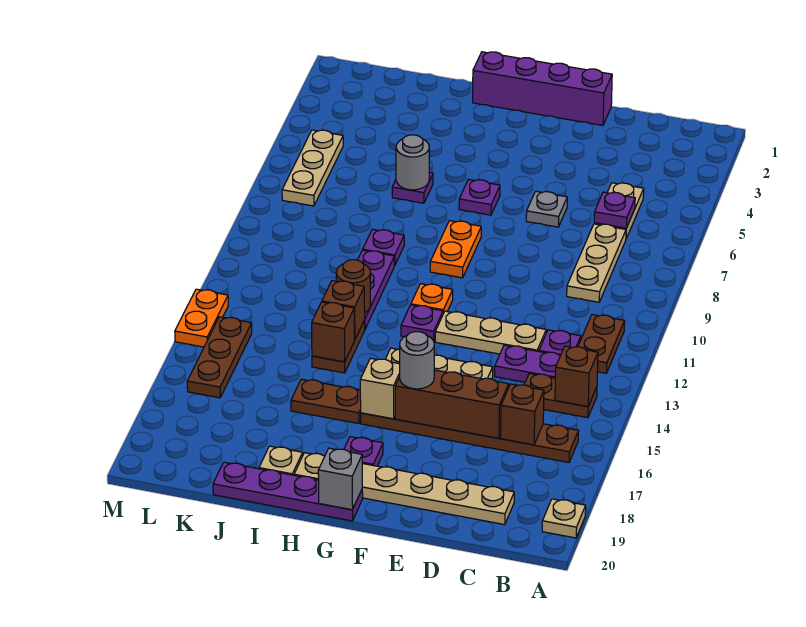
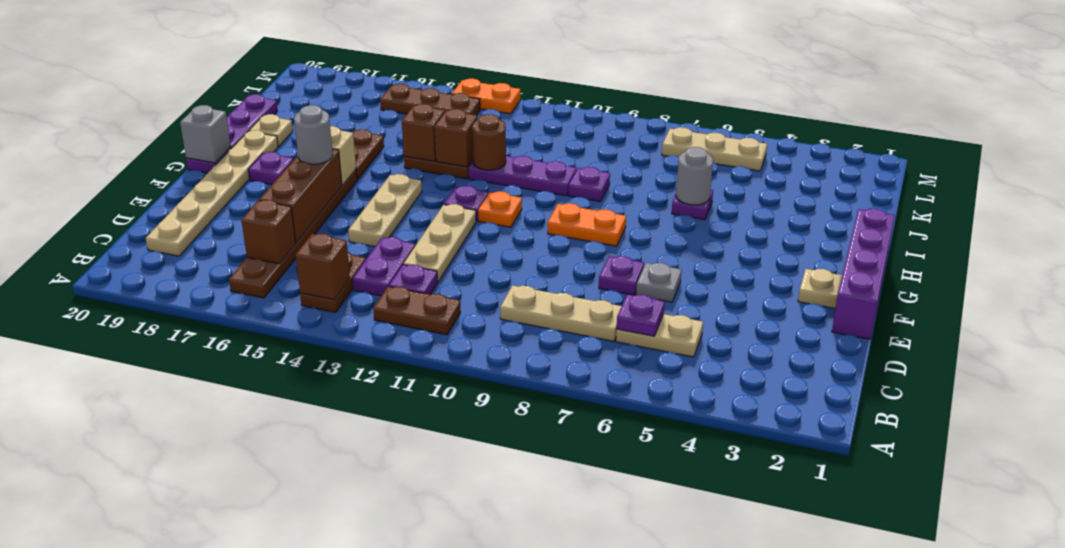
tan 1x1 plate [542,499,586,538] -> tan 1x1 plate moved to [798,269,842,308]
purple 1x1 plate [459,179,500,215] -> purple 1x1 plate moved to [599,256,644,295]

